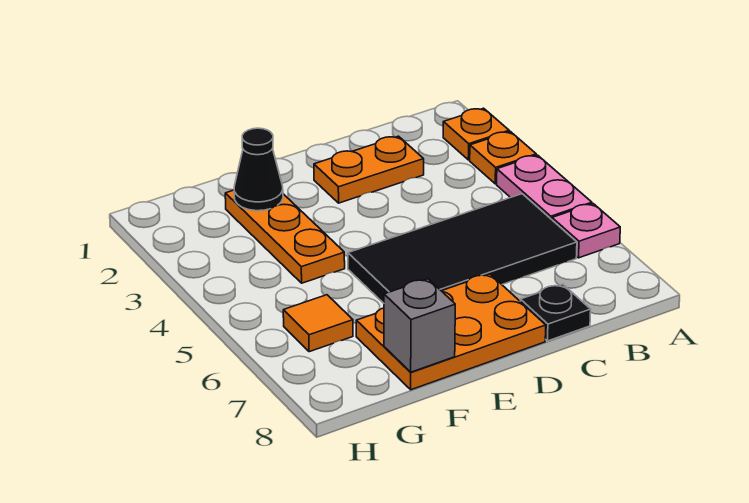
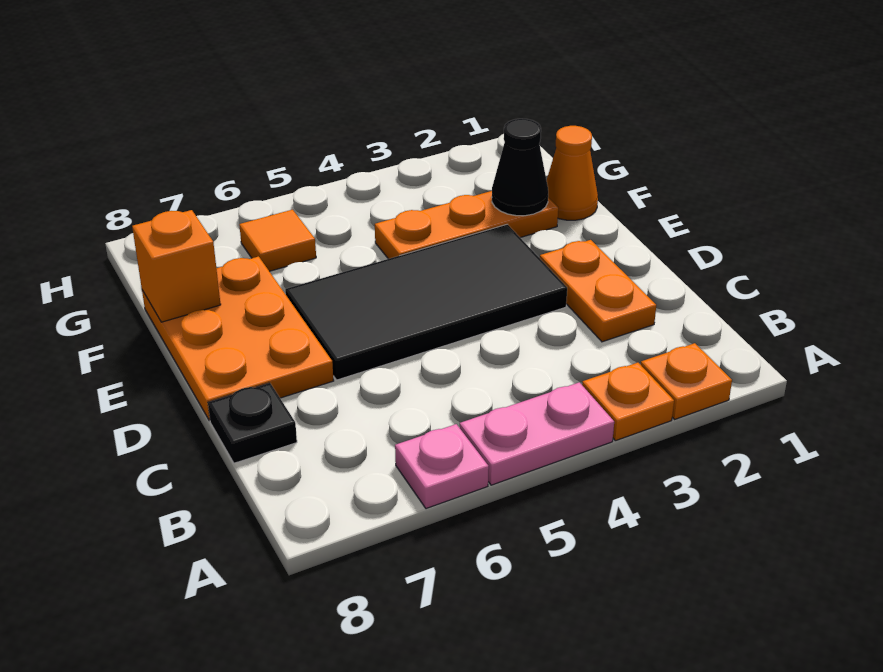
black 2x4 tile [348,194,577,303] -> black 2x4 tile turned to [285,224,567,380]
none -> orange 1x1 cone [547,126,598,220]
grey 1x1 brick [384,279,455,372] -> orange 1x1 brick [132,210,221,322]

